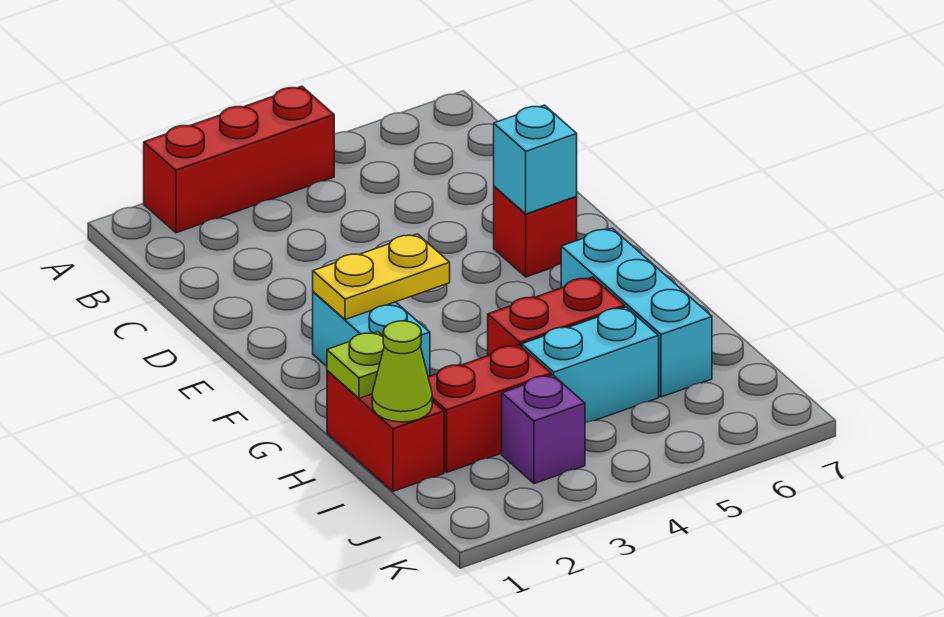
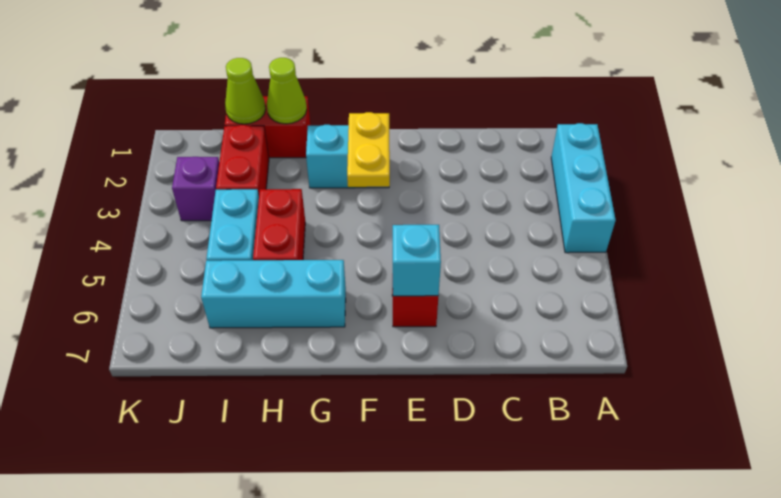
red 1x3 brick [144,86,334,233] -> cyan 1x3 brick [551,123,616,253]
lime 1x1 plate [327,332,384,398] -> lime 1x1 cone [267,58,307,124]

